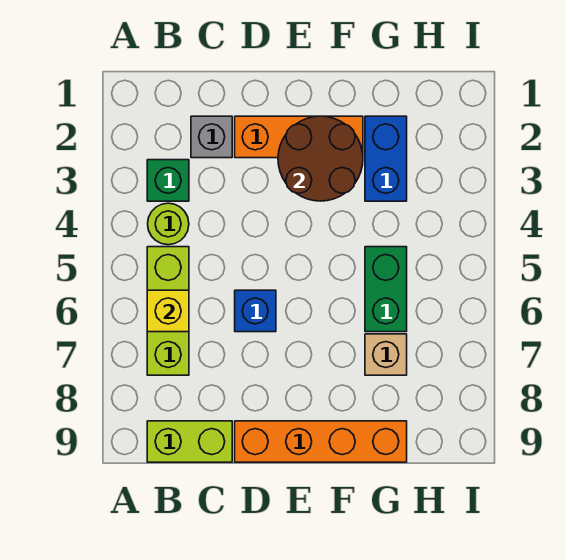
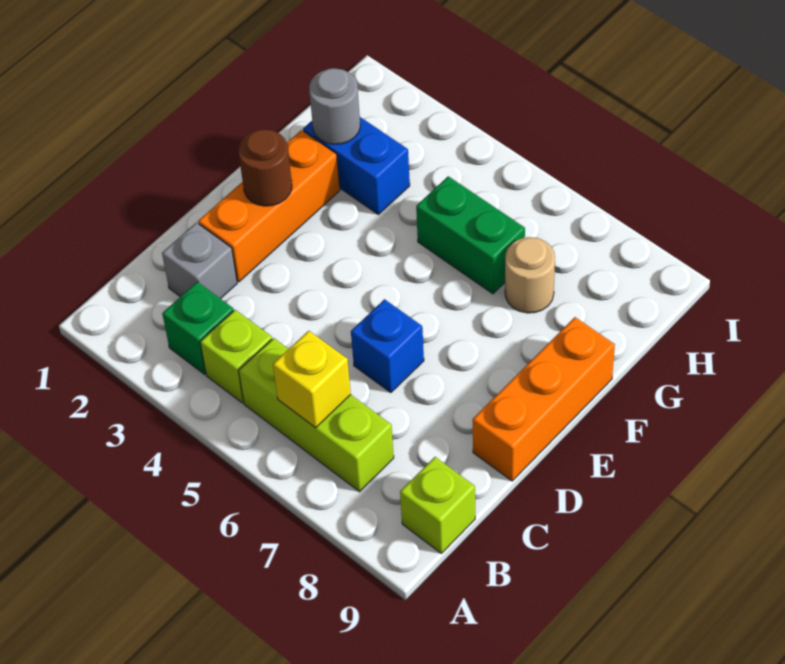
lime 1x1 round brick [148,203,189,245] -> lime 1x1 brick [200,310,272,403]
lime 1x2 brick [147,421,232,462] -> lime 1x1 brick [400,457,475,553]
orange 1x4 brick [235,421,407,462] -> orange 1x3 brick [473,317,615,481]
brown 2x2 round brick [278,116,363,201] -> brown 1x1 round brick [238,130,292,206]
none -> grey 1x1 round brick [309,68,360,144]
tan 1x1 brick [365,334,407,375] -> tan 1x1 round brick [505,237,555,313]

